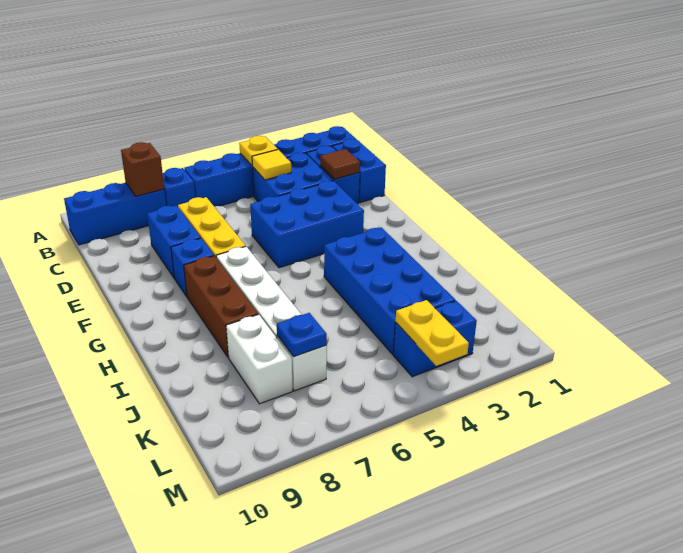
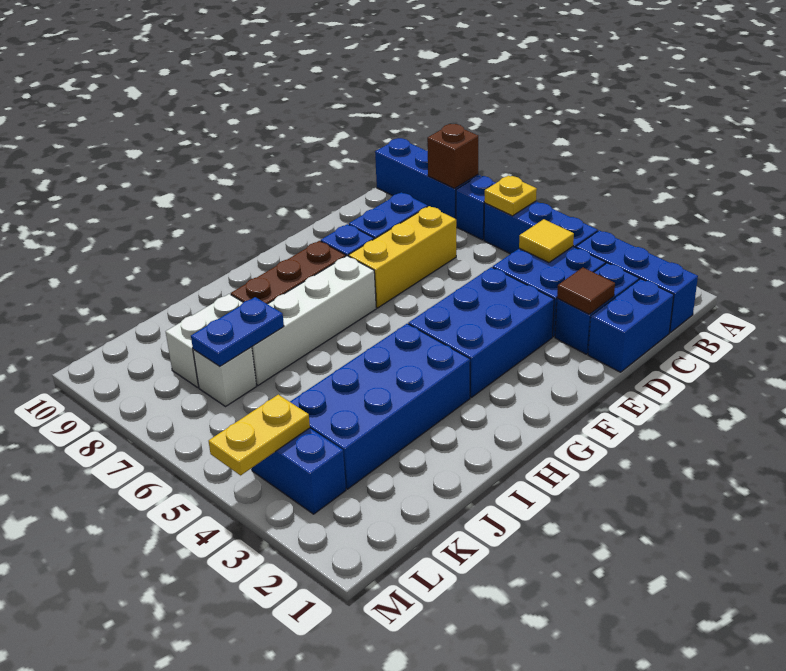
yellow 1x1 plate [239,136,278,165] -> yellow 1x1 plate moved to [484,176,537,216]
blue 2x3 brick [250,181,364,268] -> blue 2x3 brick turned to [408,267,554,397]
blue 1x1 plate [277,313,327,357] -> blue 1x2 plate [191,297,284,366]

